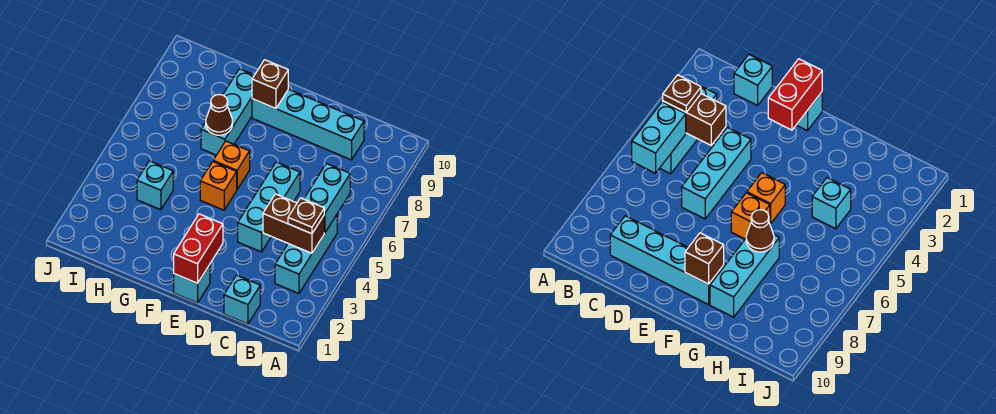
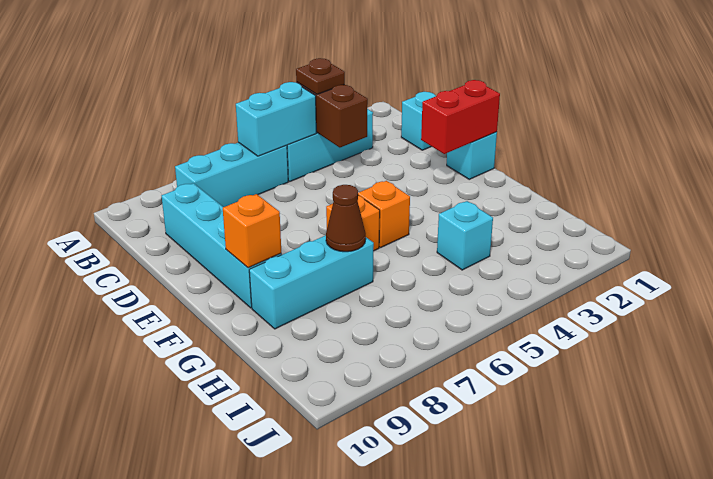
cyan 1x3 brick [238,162,300,252] -> cyan 1x3 brick moved to [175,142,288,207]
brown 1x1 brick [252,60,288,109] -> orange 1x1 brick [223,194,281,268]

